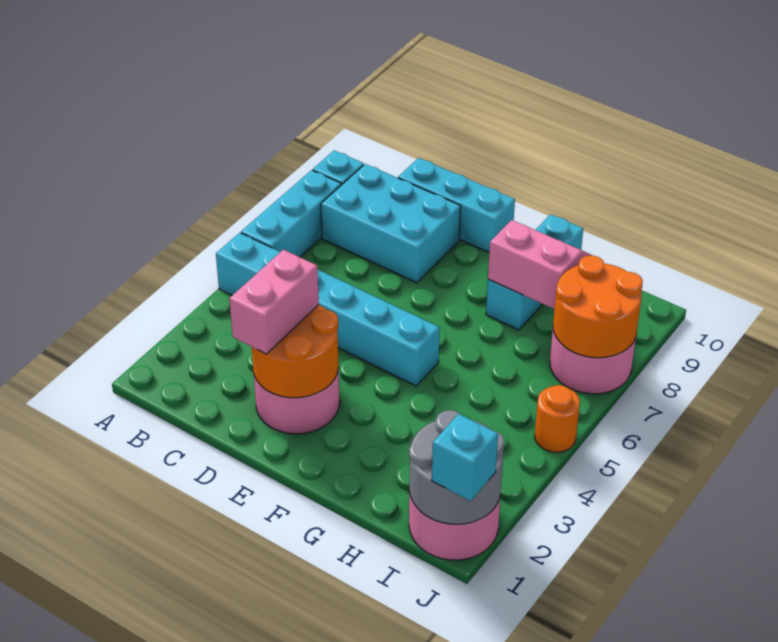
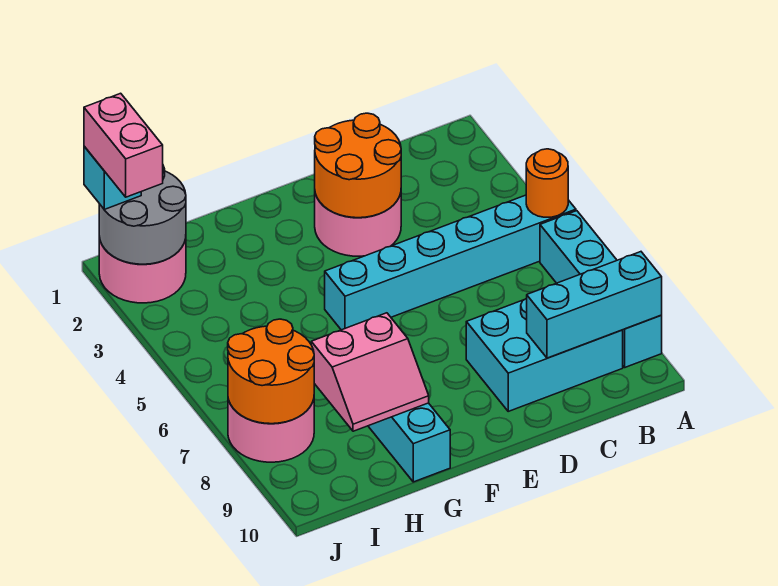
cyan 1x3 brick [398,158,515,252] -> cyan 1x3 brick moved to [527,252,662,358]
pink 1x2 brick [229,250,319,354] -> pink 1x2 brick moved to [84,93,163,197]
orange 1x1 round brick [535,385,580,452] -> orange 1x1 round brick moved to [526,149,568,217]

